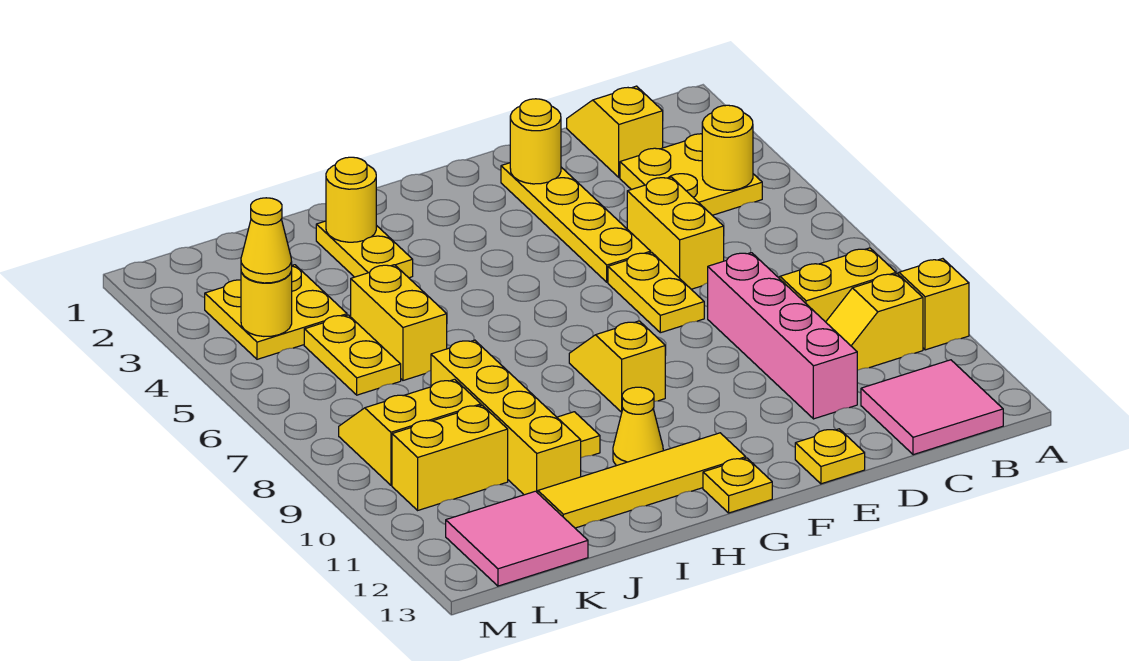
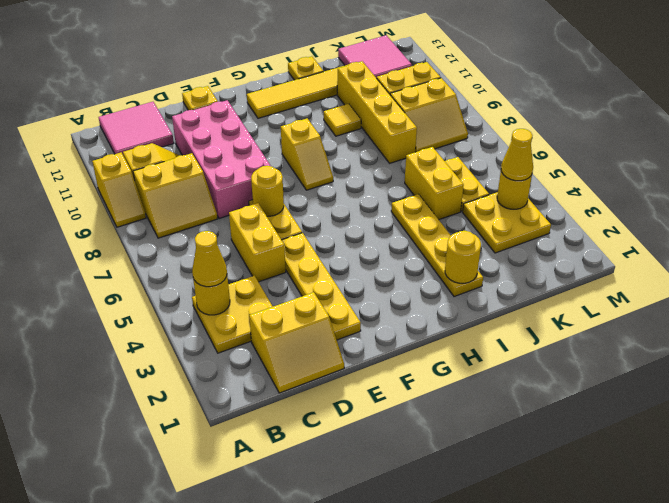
yellow 1x2 slope [567,86,663,177] -> yellow 2x2 slope [249,292,344,393]
pink 1x4 brick [708,253,857,419] -> pink 2x4 brick [172,100,270,219]
yellow 1x1 round brick [510,99,561,184] -> yellow 1x1 round brick moved to [251,166,284,216]
yellow 1x1 plate [703,458,772,513] -> yellow 1x1 plate moved to [288,56,323,80]
yellow 1x1 cone [613,387,663,466] -> yellow 1x1 cone moved to [192,231,227,287]
yellow 1x2 plate [316,221,413,278] -> yellow 1x4 plate [391,194,483,297]

